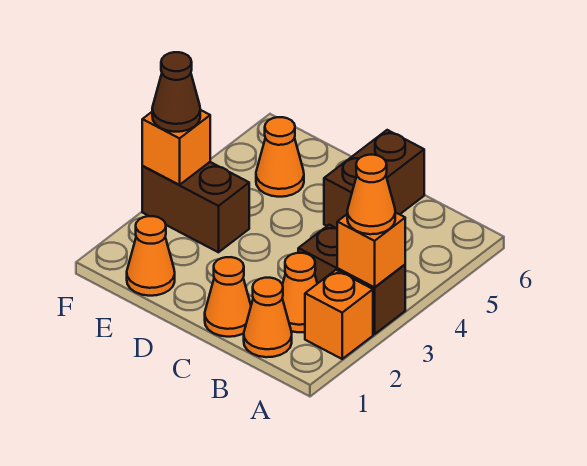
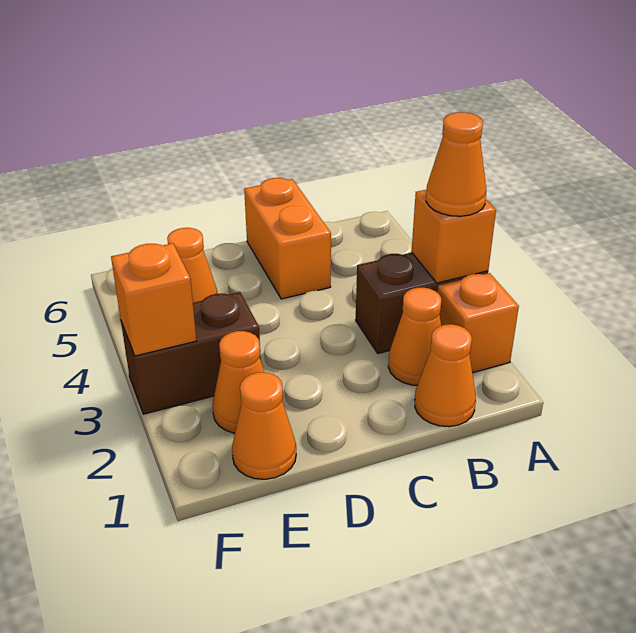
orange 1x1 cone [205,257,251,337] -> orange 1x1 cone moved to [212,331,264,433]
brown 1x2 brick [324,130,424,228] -> orange 1x2 brick [244,178,331,299]
brown 1x1 cone [152,52,200,132] -> none

